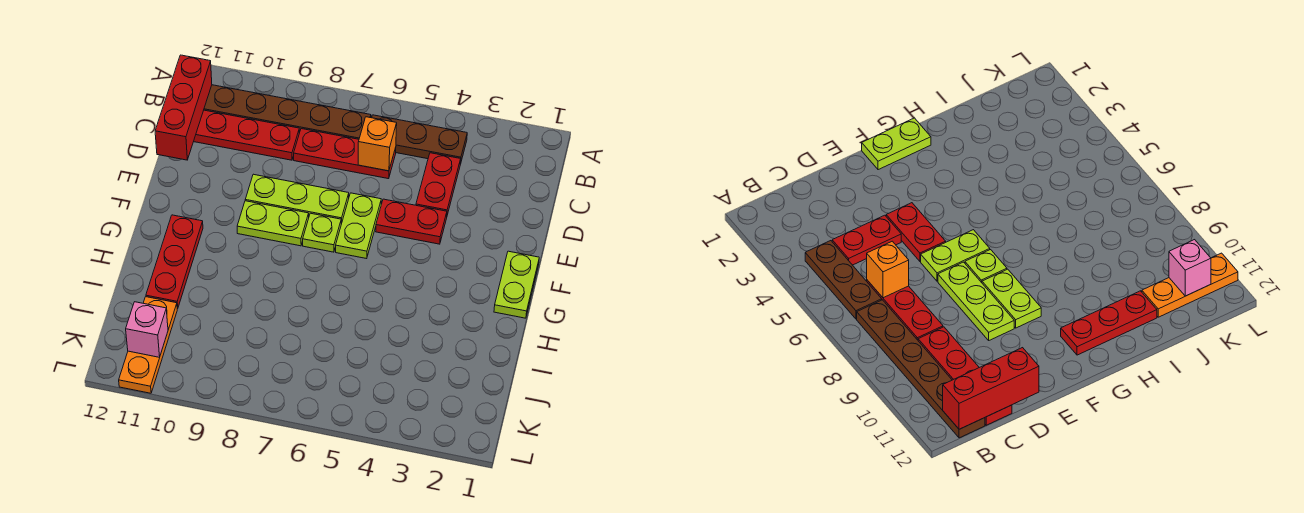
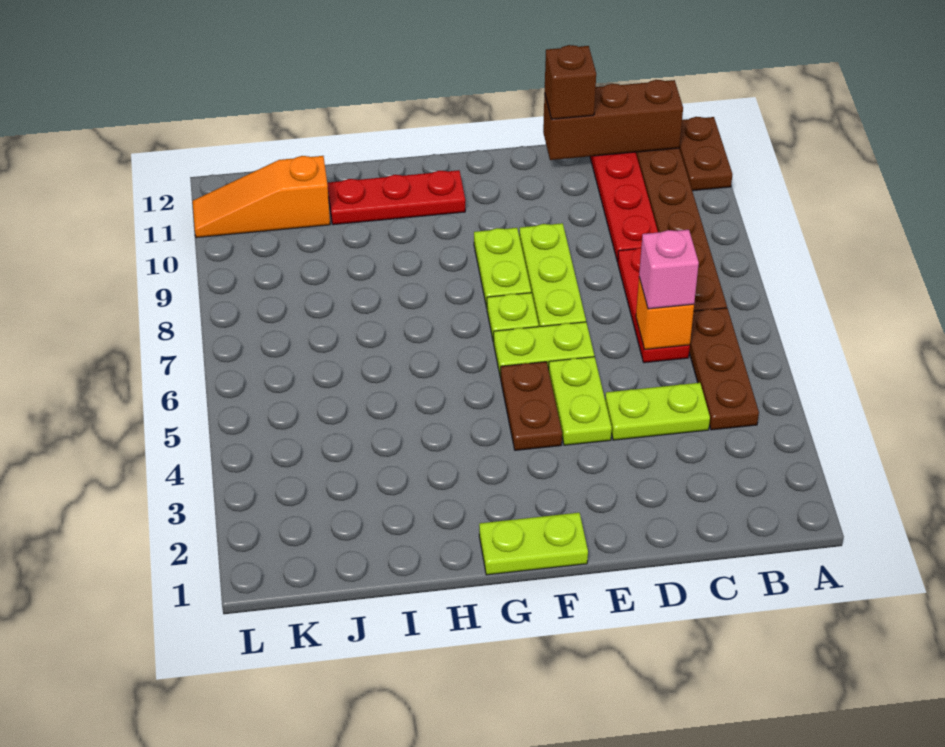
none -> brown 1x2 plate [679,117,732,191]
red 1x3 brick [155,55,212,160] -> brown 1x3 brick [543,80,683,160]
red 1x2 plate [416,153,461,215] -> lime 1x2 plate [605,383,710,440]
none -> brown 1x1 brick [545,45,596,119]
red 1x2 plate [376,199,447,244] -> lime 1x2 plate [549,357,612,445]
none -> brown 1x2 plate [501,362,562,450]
orange 1x3 plate [119,297,178,393] -> orange 1x3 slope [193,156,330,238]
pink 1x1 brick [126,302,168,357] -> pink 1x1 brick moved to [639,230,699,309]

